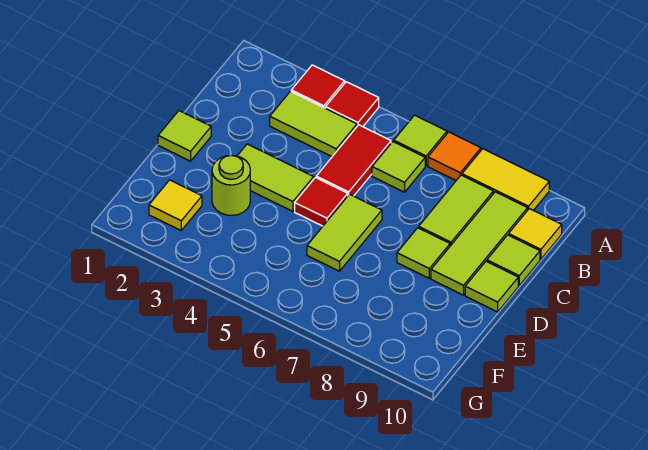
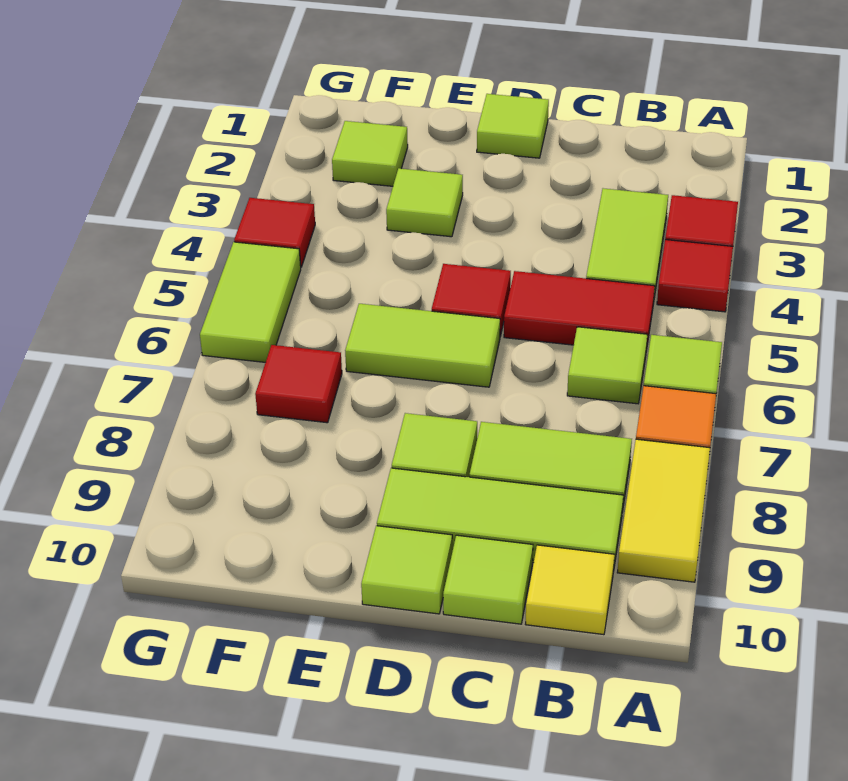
lime 1x2 tile [237,144,314,211] -> lime 1x2 tile moved to [200,242,301,362]
lime 1x1 round brick [212,155,250,216] -> lime 1x1 tile [386,168,463,237]
yellow 1x1 tile [149,180,202,230] -> lime 1x1 tile [332,121,408,186]
none -> red 1x1 tile [255,345,342,423]
none -> red 1x1 tile [234,198,315,267]

